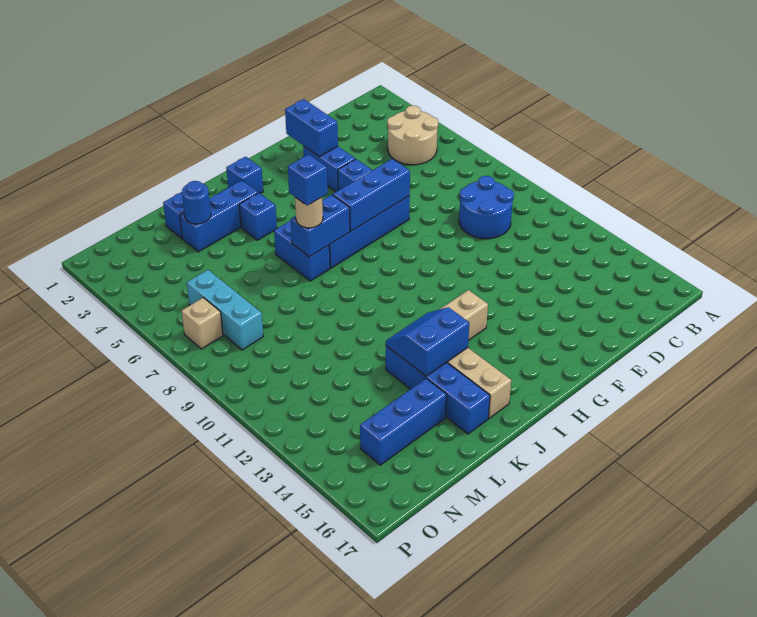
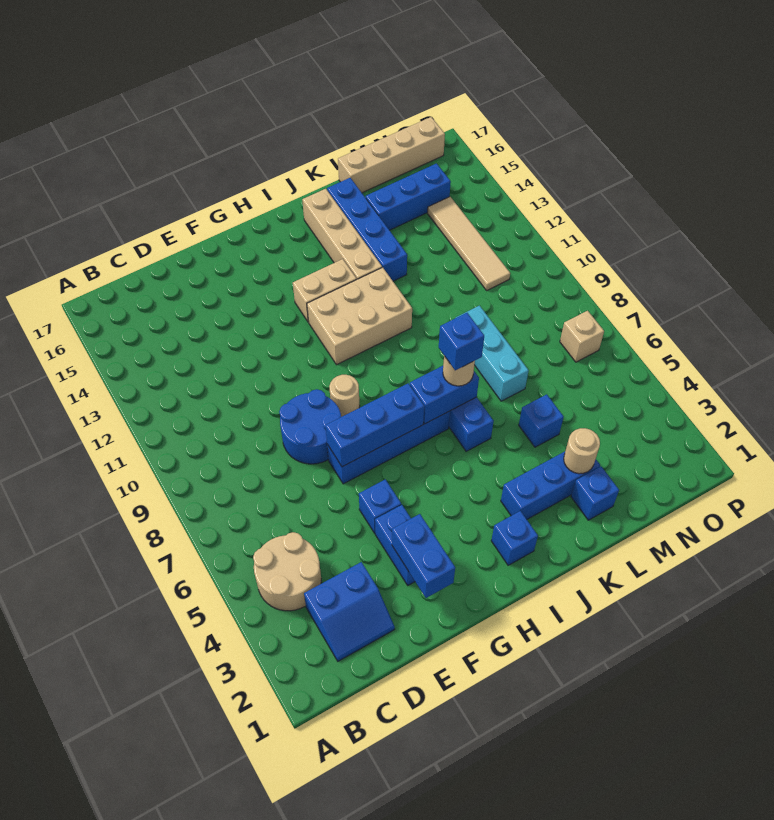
blue 2x2 round brick [459,176,514,239] -> blue 2x2 round brick moved to [279,389,341,464]
none -> tan 1x1 round brick [329,375,360,417]
none -> tan 2x3 brick [307,267,412,365]
blue 1x1 brick [239,193,277,240] -> blue 1x1 brick moved to [519,394,564,447]
blue 2x2 slope [386,307,469,376] -> blue 2x2 slope moved to [304,562,395,661]
blue 1x1 round brick [182,181,211,224] -> tan 1x1 round brick [564,428,600,474]
none -> tan 1x4 brick [338,117,445,193]
cyan 1x3 brick [187,270,263,350] -> cyan 1x3 brick moved to [456,306,529,401]
none -> tan 1x4 tile [428,197,510,290]

